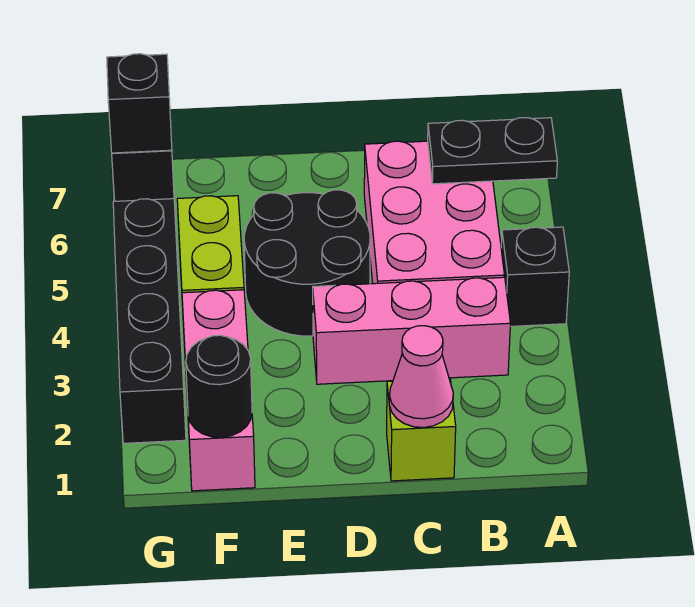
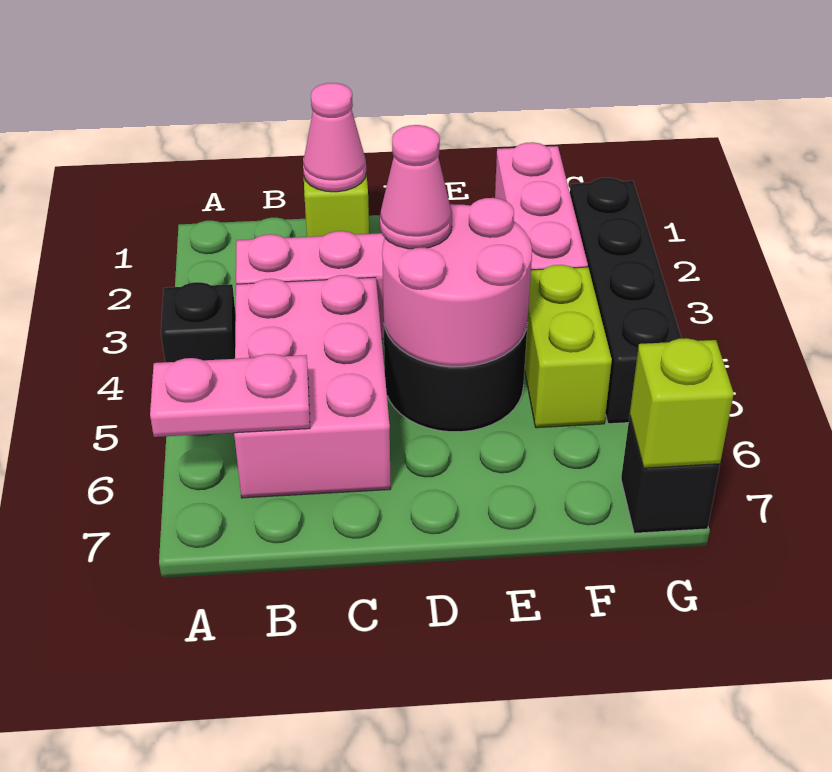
black 1x2 plate [428,118,557,184] -> pink 1x2 plate [150,354,310,437]
none -> pink 2x2 round brick [382,198,532,367]
none -> pink 1x1 cone [380,125,452,249]
black 1x1 round brick [186,335,252,437] -> none
black 1x1 brick [107,54,172,153] -> lime 1x1 brick [630,338,734,468]

